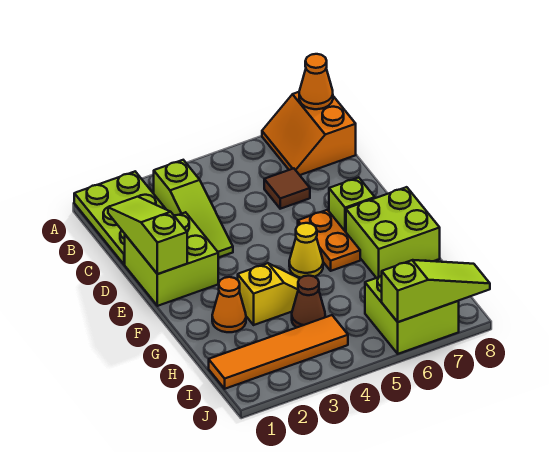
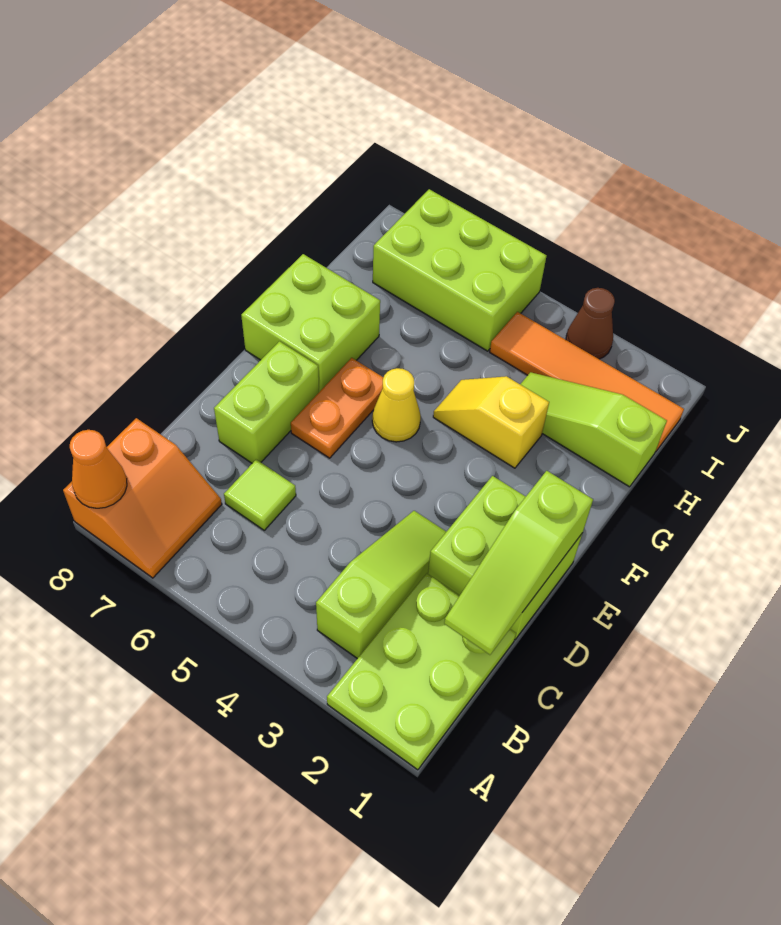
brown 1x1 tile [264,168,310,209] -> lime 1x1 tile [224,460,296,530]
lime 1x1 brick [329,177,375,232] -> lime 1x2 brick [214,341,319,463]
orange 1x1 cone [212,277,246,332] -> none
brown 1x1 cone [292,276,325,328] -> brown 1x1 cone moved to [566,288,615,359]
lime 2x2 brick [365,276,459,354] -> lime 2x3 brick [373,189,547,351]
lime 1x3 slope [382,260,490,322] -> lime 1x3 slope moved to [520,372,667,487]

